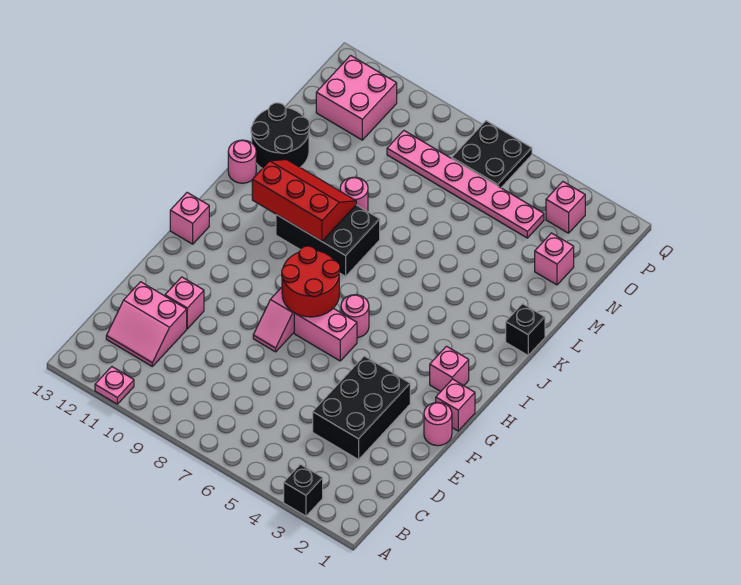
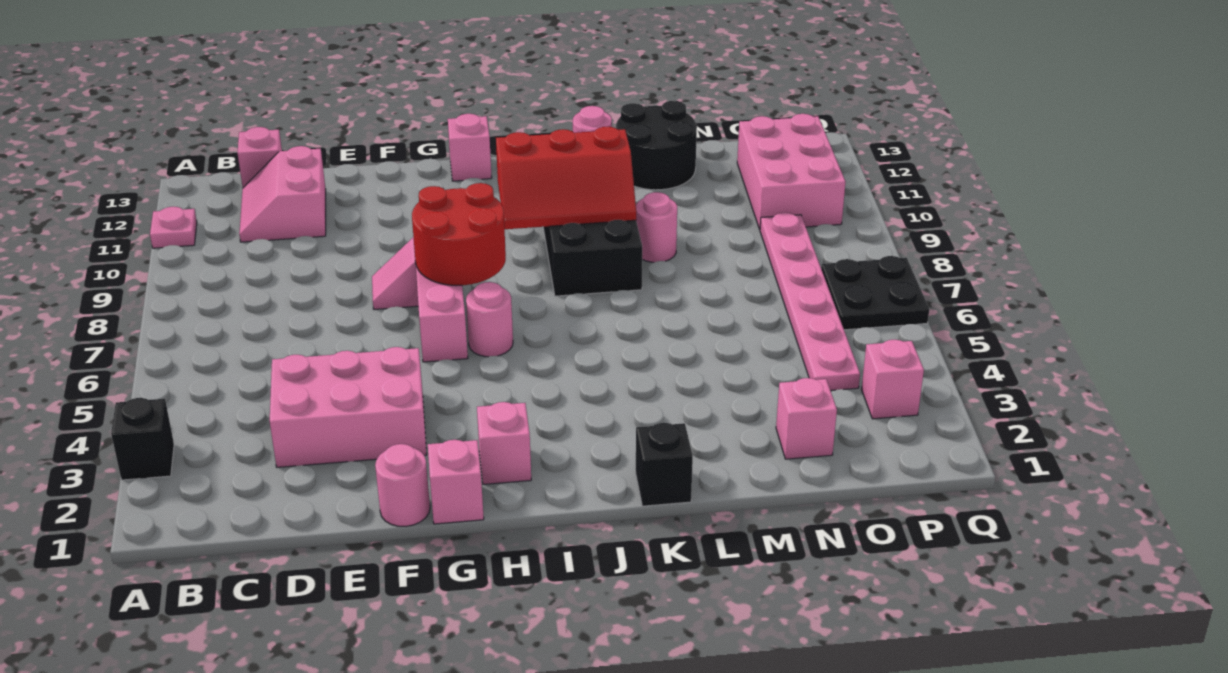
black 2x3 brick [313,356,410,460] -> pink 2x3 brick [270,347,427,467]
pink 1x1 brick [165,277,204,329] -> pink 1x1 brick moved to [237,127,282,188]
red 2x3 slope [252,160,356,241] -> red 2x3 slope turned to [496,127,636,229]
pink 2x2 brick [316,55,397,140] -> pink 2x3 brick [737,114,845,229]

